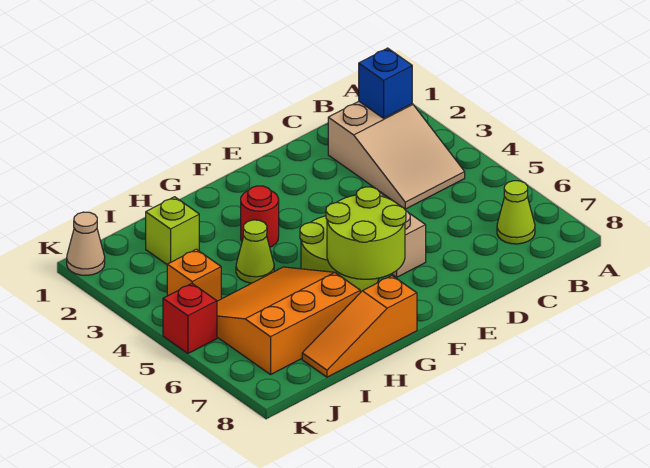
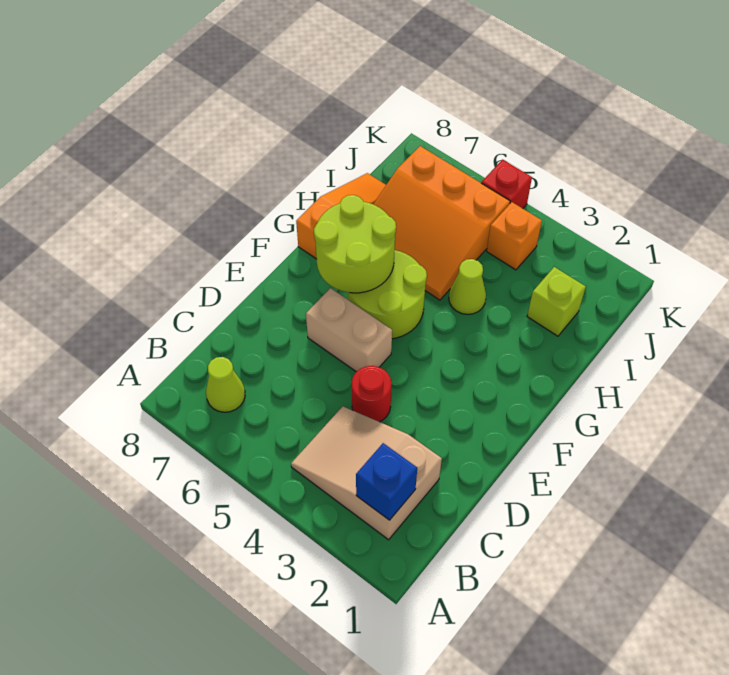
red 1x1 round brick [241,186,279,247] -> red 1x1 round brick moved to [352,366,391,422]
orange 3x3 slope [217,267,360,375] -> orange 3x3 slope turned to [373,146,510,300]
tan 1x1 cone [67,212,105,275] -> none

